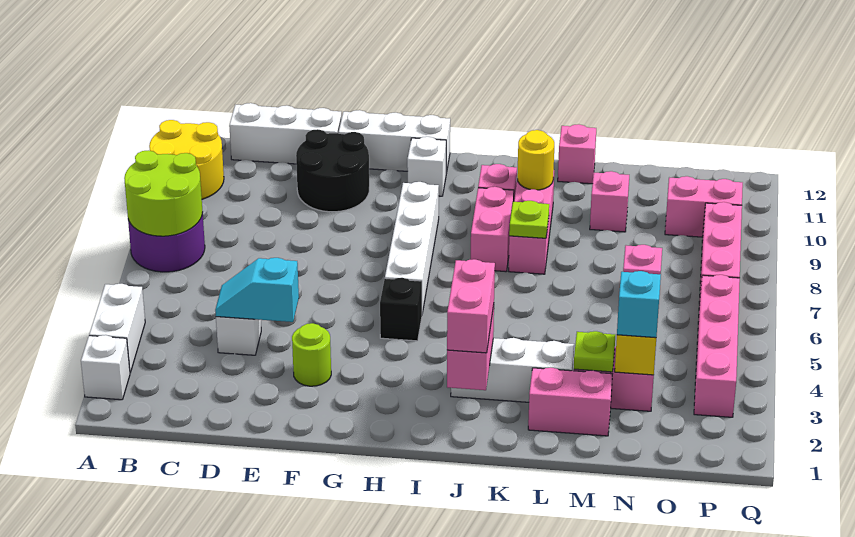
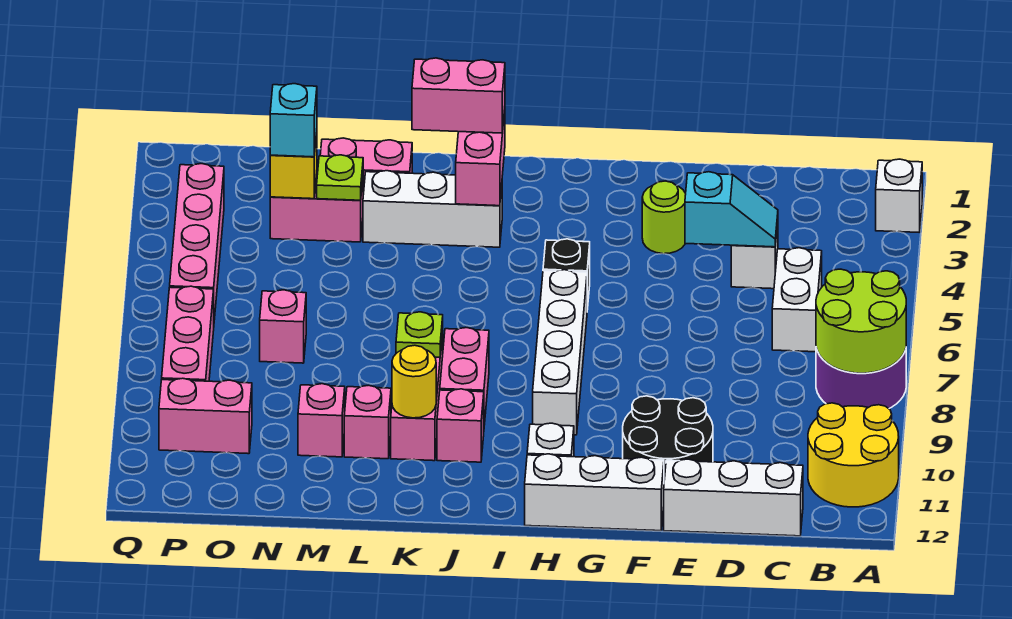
white 1x2 brick [89,284,145,373] -> white 1x2 brick moved to [772,248,822,352]
pink 1x2 brick [447,259,495,353] -> pink 1x2 brick turned to [412,58,505,133]
pink 1x1 brick [558,124,596,184] -> pink 1x1 brick moved to [344,385,391,459]

